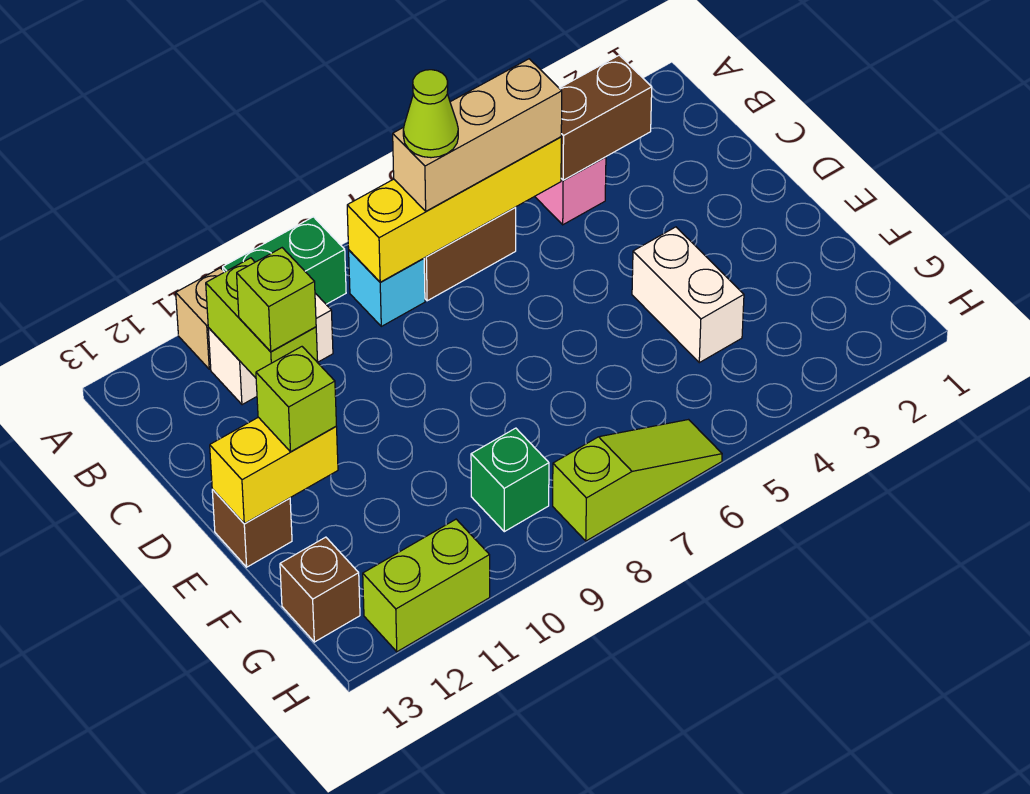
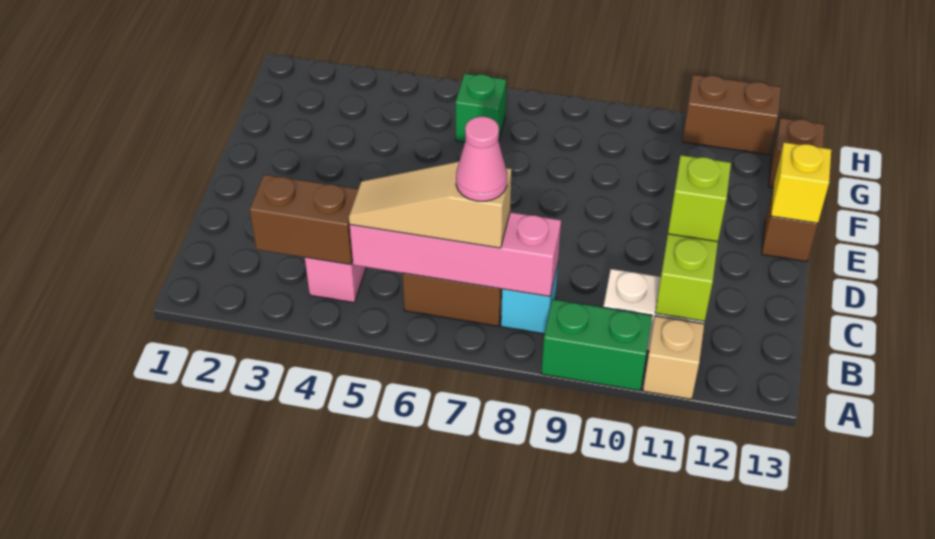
yellow 1x4 brick [347,137,561,282] -> pink 1x4 brick [350,212,561,297]
tan 1x3 brick [393,59,562,211] -> tan 1x3 slope [349,162,512,248]
lime 1x1 cone [403,70,458,158] -> pink 1x1 cone [456,117,507,201]
white 1x2 brick [632,227,744,363] -> none
yellow 1x2 brick [210,417,338,524] -> yellow 1x1 brick [771,142,831,223]
lime 1x1 brick [256,347,336,452] -> none
green 1x1 brick [471,428,549,532] -> green 1x1 brick moved to [455,74,506,142]
lime 1x3 slope [553,420,722,541] -> none
lime 1x2 brick [363,519,490,652] -> brown 1x2 brick [682,75,781,155]

